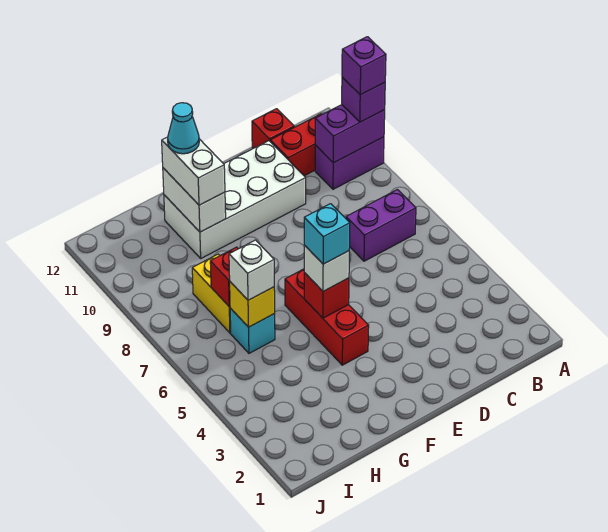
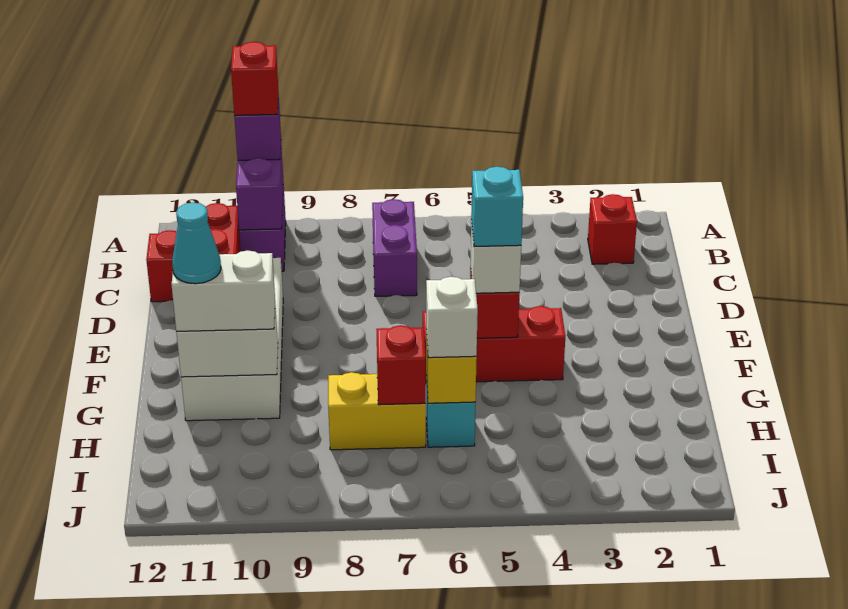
purple 1x1 brick [342,37,386,95] -> red 1x1 brick [231,42,278,115]
none -> red 1x1 brick [588,194,637,264]

